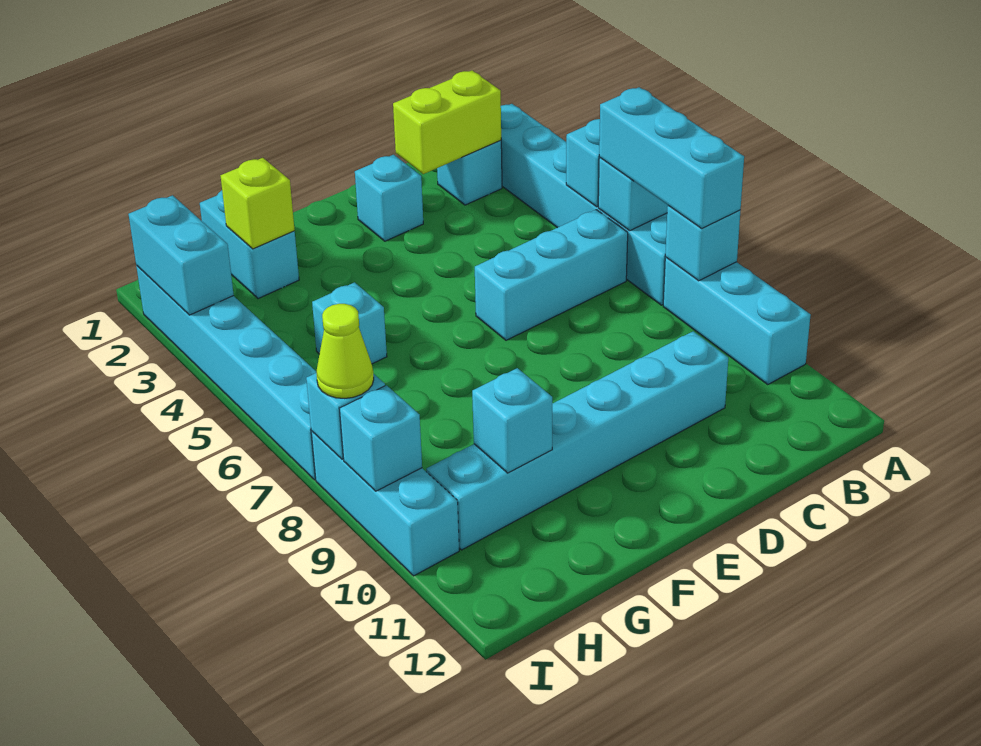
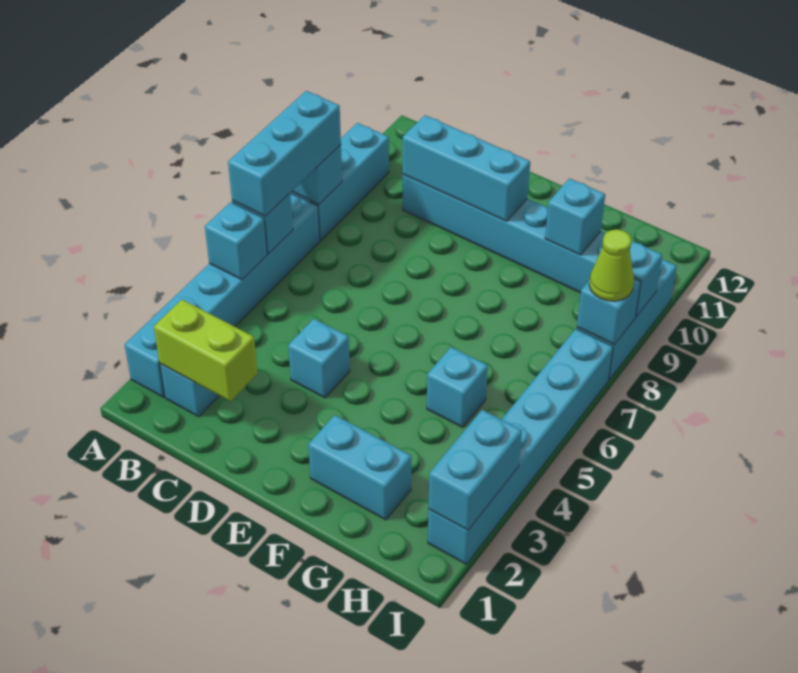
cyan 1x3 brick [475,210,628,340] -> cyan 1x3 brick moved to [403,115,530,221]
cyan 1x1 brick [355,155,423,241] -> cyan 1x1 brick moved to [288,319,350,398]
cyan 1x2 brick [200,191,299,299] -> cyan 1x2 brick turned to [308,415,411,520]
lime 1x1 brick [221,158,295,249] -> none

